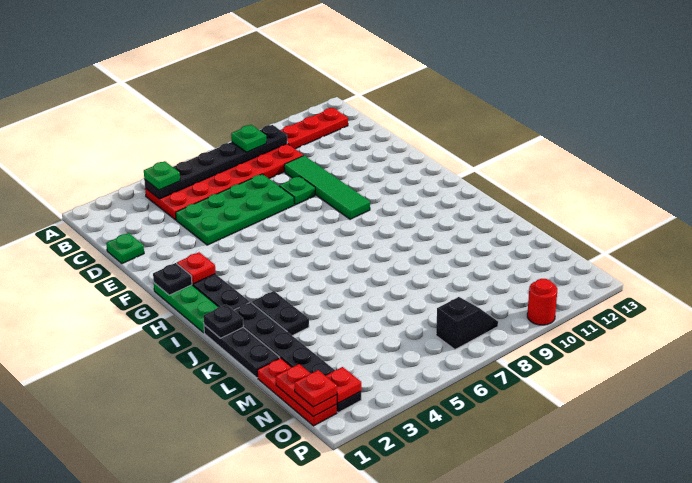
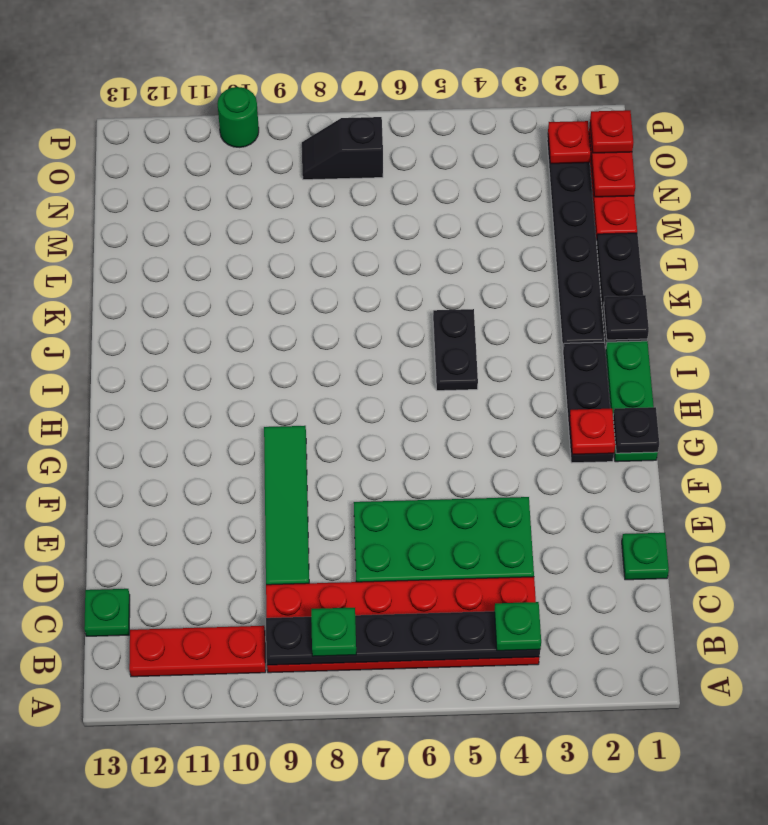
green 1x1 plate [279,176,315,205] -> green 1x1 plate moved to [84,589,130,636]
black 1x2 plate [252,291,309,336] -> black 1x2 plate moved to [433,309,478,391]
red 1x1 round brick [527,279,557,325] -> green 1x1 round brick [217,87,259,147]

